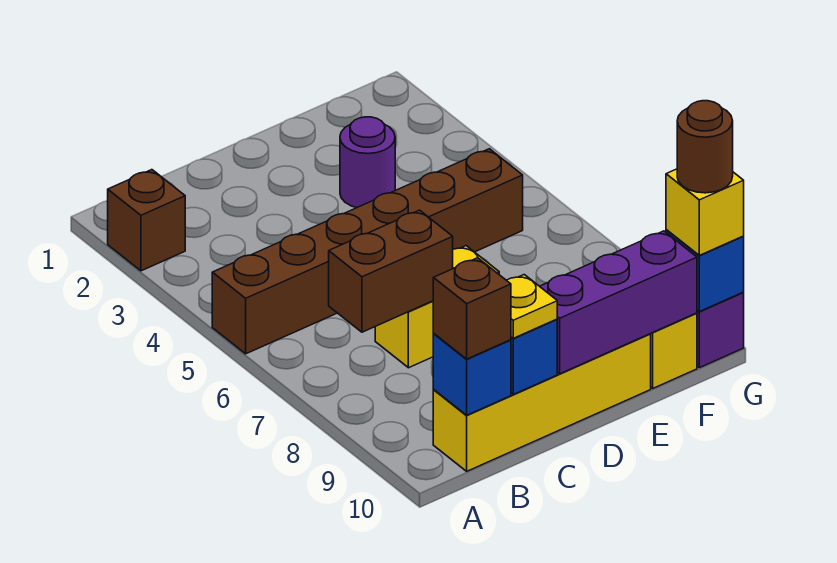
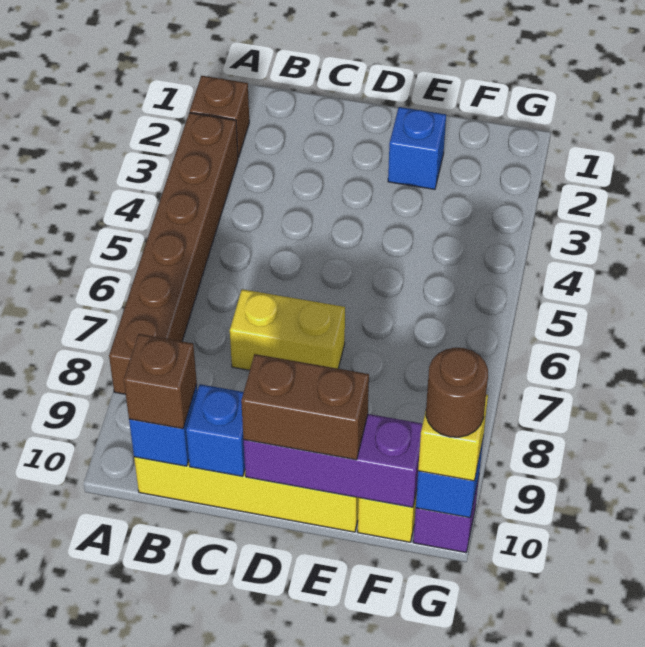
brown 1x6 brick [212,149,523,354] -> brown 1x6 brick turned to [109,113,238,394]
brown 1x2 brick [329,210,453,332] -> brown 1x2 brick moved to [241,354,369,460]
yellow 1x1 plate [507,275,557,338] -> none
none -> blue 1x1 brick [388,107,446,189]
purple 1x1 round brick [340,117,395,208] -> none

